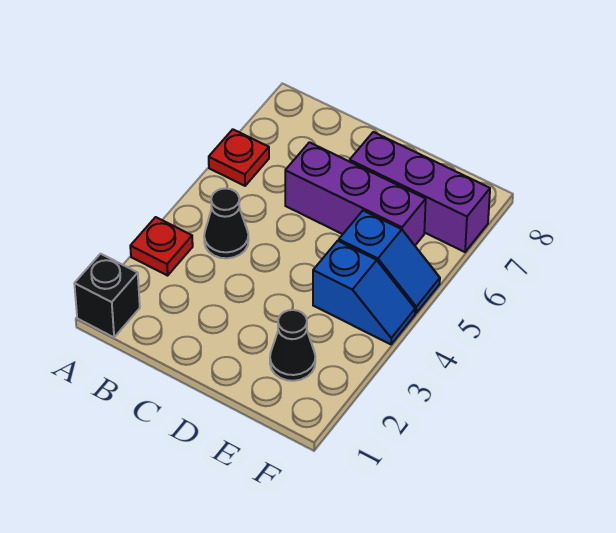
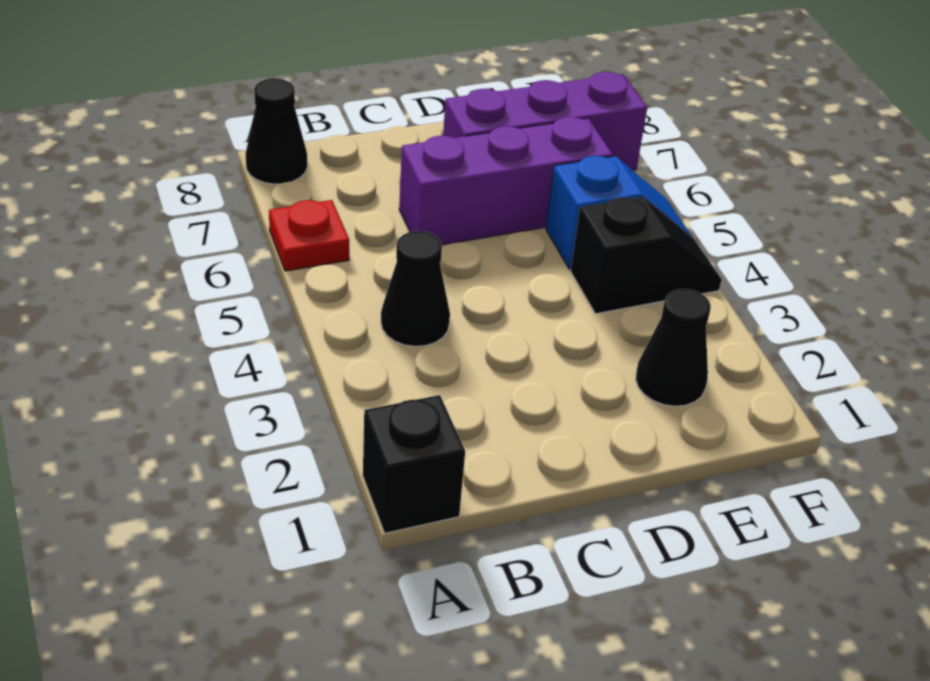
red 1x1 plate [130,217,193,276] -> none
none -> black 1x1 cone [246,78,308,184]
blue 1x2 slope [313,241,415,344] -> black 1x2 slope [570,197,722,314]

